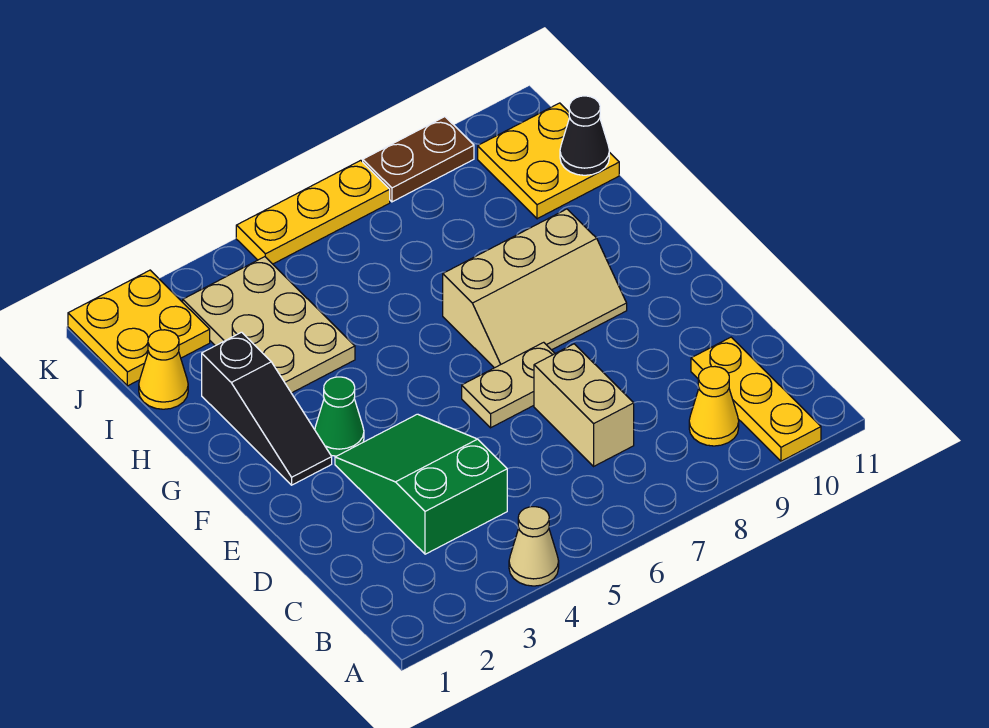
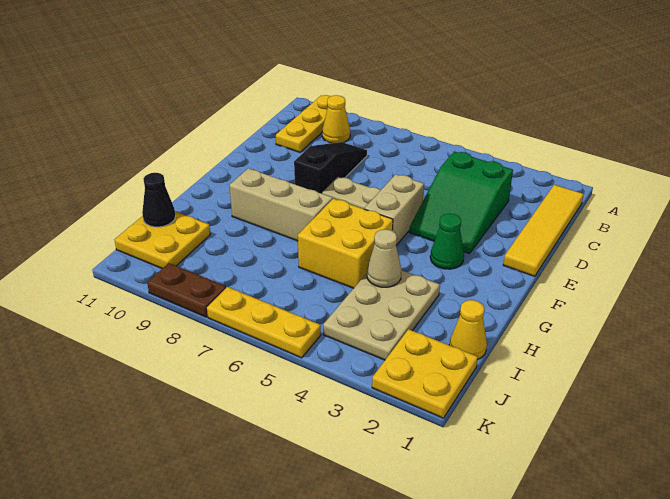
tan 1x1 cone [509,507,559,586] -> tan 1x1 cone moved to [367,229,401,287]
none -> yellow 1x4 tile [503,185,583,276]
tan 1x2 brick [534,344,634,466] -> tan 1x2 brick moved to [364,174,424,246]
black 1x3 slope [202,332,332,485] -> black 1x3 slope moved to [294,142,367,194]
none -> yellow 2x2 brick [298,199,393,288]

